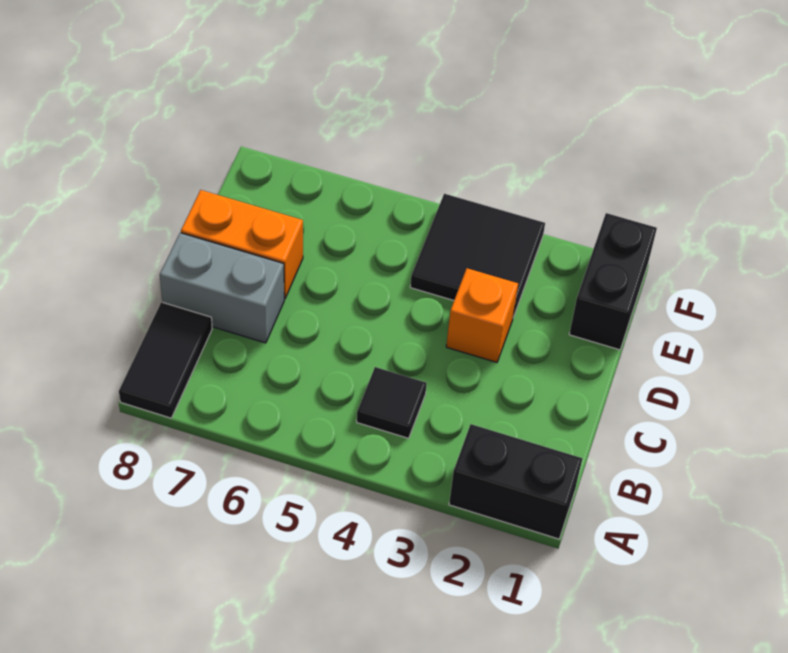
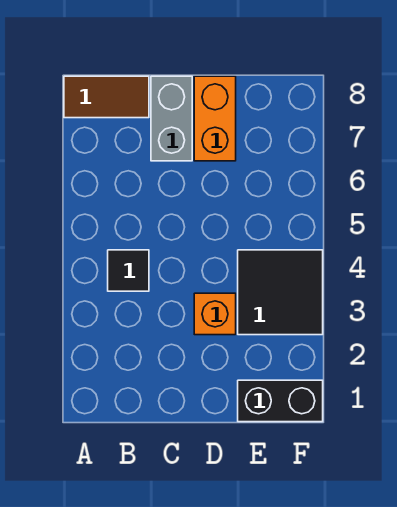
black 1x2 brick [449,424,583,539] -> none
black 1x2 tile [119,302,212,418] -> brown 1x2 tile [64,76,149,118]

